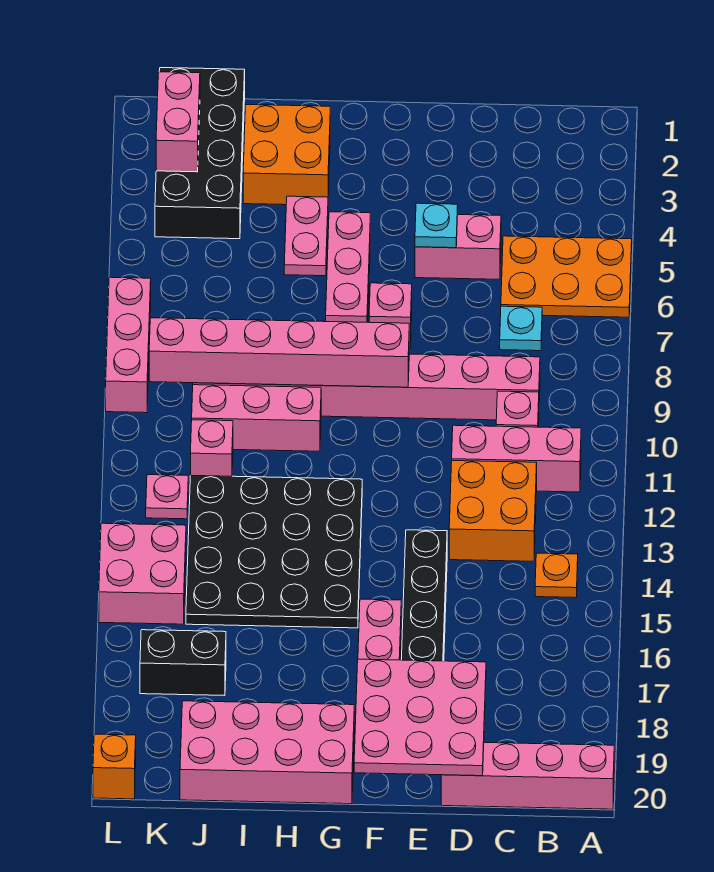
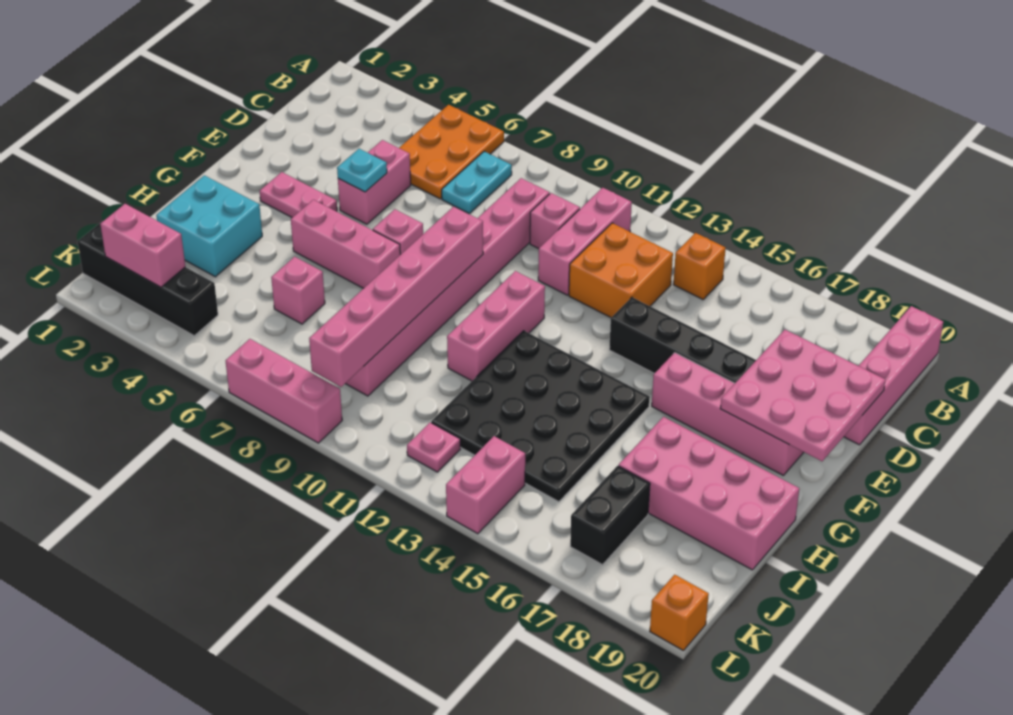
orange 1x1 plate [535,553,578,598] -> orange 1x1 brick [673,233,726,299]
cyan 1x1 plate [500,306,542,351] -> cyan 1x2 plate [442,151,512,214]
pink 2x4 brick [180,701,354,804] -> pink 2x4 brick turned to [619,417,799,570]
orange 2x2 brick [243,105,330,205] -> cyan 2x2 brick [156,175,262,277]
pink 1x2 plate [284,196,328,276] -> pink 1x2 plate moved to [260,172,337,217]
pink 1x3 brick [192,385,321,451] -> pink 1x3 brick moved to [447,271,545,381]
black 2x4 brick [155,68,245,239] -> black 1x4 brick [78,222,218,336]
pink 1x1 brick [191,420,233,476] -> pink 1x1 brick moved to [271,257,325,324]
pink 2x2 brick [99,523,186,624] -> pink 1x2 brick [446,436,525,534]

